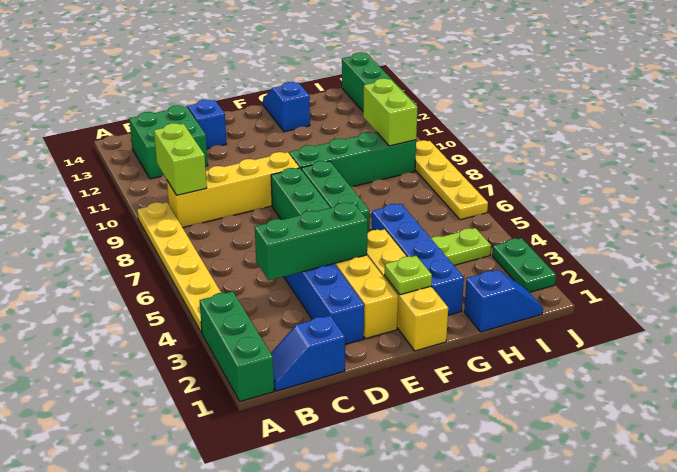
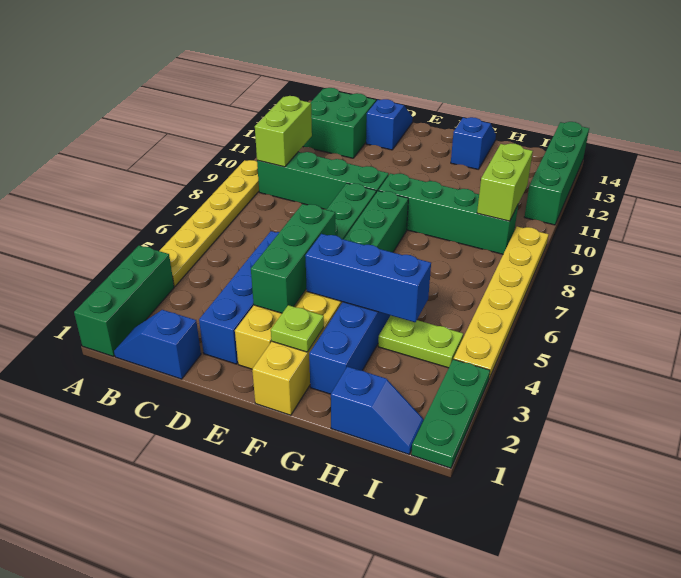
yellow 1x4 brick [167,152,299,228] -> green 1x4 brick [257,152,389,209]
green 1x3 brick [255,202,368,280] -> green 1x3 brick turned to [251,204,335,313]
none -> blue 1x3 brick [305,234,431,322]
green 1x2 plate [492,238,556,292] -> green 1x3 plate [411,359,490,468]
yellow 1x4 plate [415,140,488,220] -> yellow 1x6 plate [454,227,549,378]

